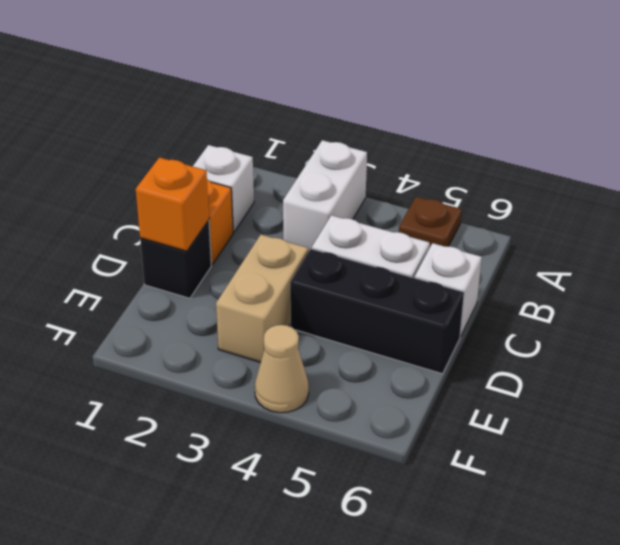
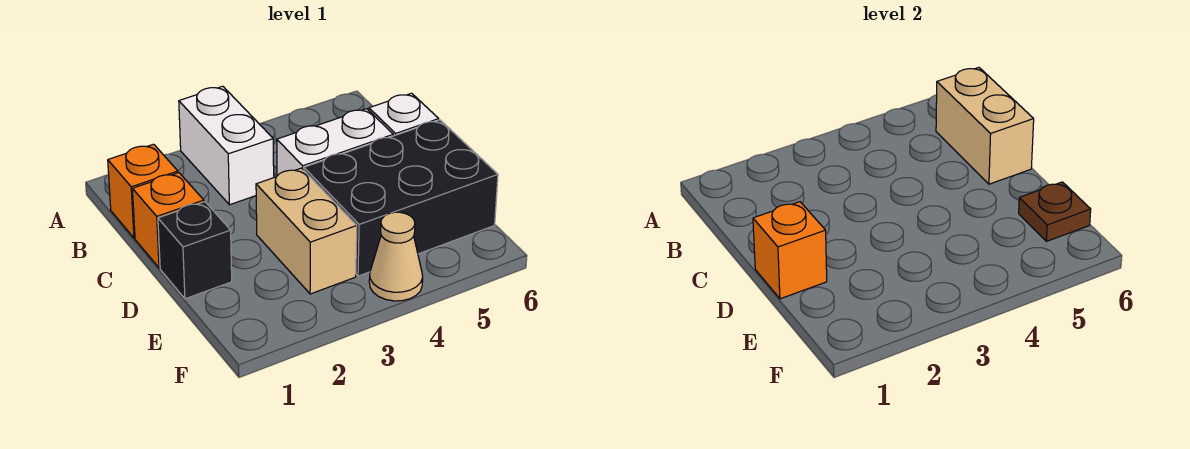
brown 1x1 plate [399,197,462,248] -> brown 1x1 plate moved to [1019,182,1091,241]
white 1x1 brick [193,145,254,232] -> orange 1x1 brick [108,144,178,238]
none -> tan 1x2 brick [936,68,1034,184]
black 1x3 brick [290,249,464,374] -> black 2x3 brick [304,120,498,276]

